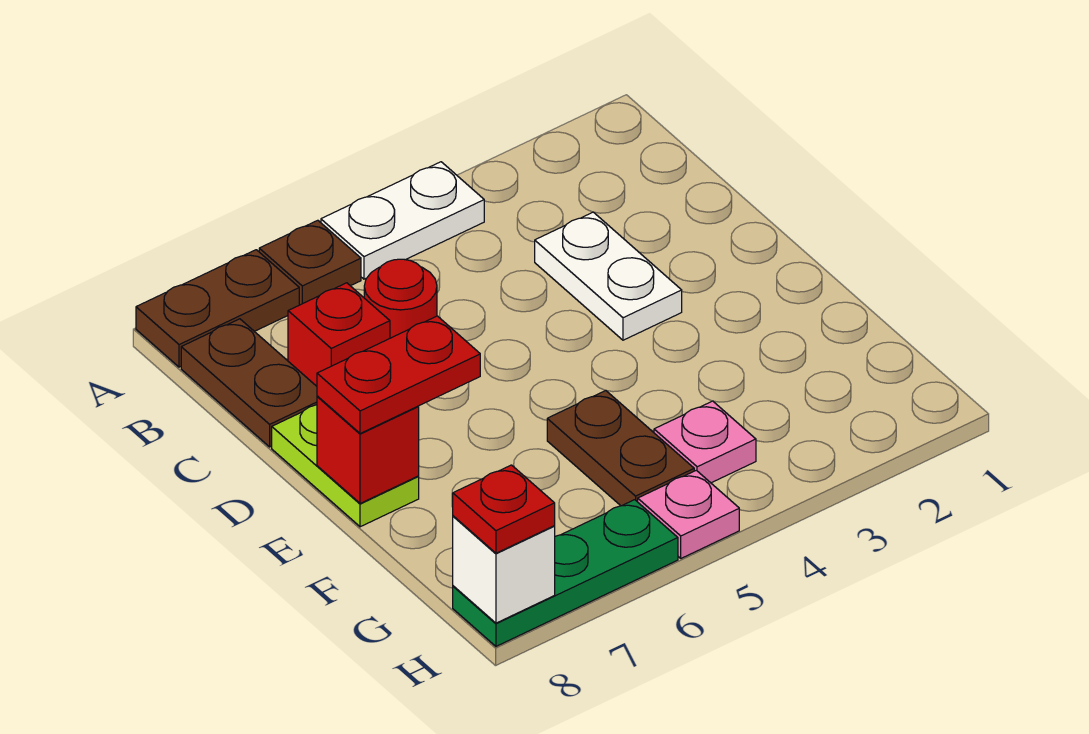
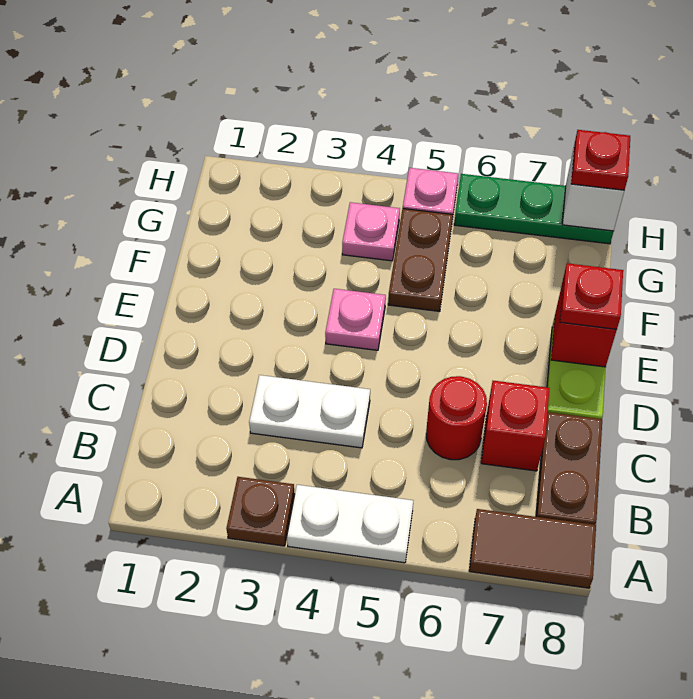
brown 1x1 plate [259,220,361,305] -> brown 1x1 plate moved to [226,477,295,546]
brown 1x2 plate [136,250,299,367] -> brown 1x2 tile [469,509,596,588]
white 1x2 plate [535,212,682,340] -> white 1x2 plate turned to [249,375,370,448]
none -> pink 1x1 plate [325,289,386,350]
red 1x2 plate [317,316,480,434] -> red 1x1 plate [560,263,623,330]

